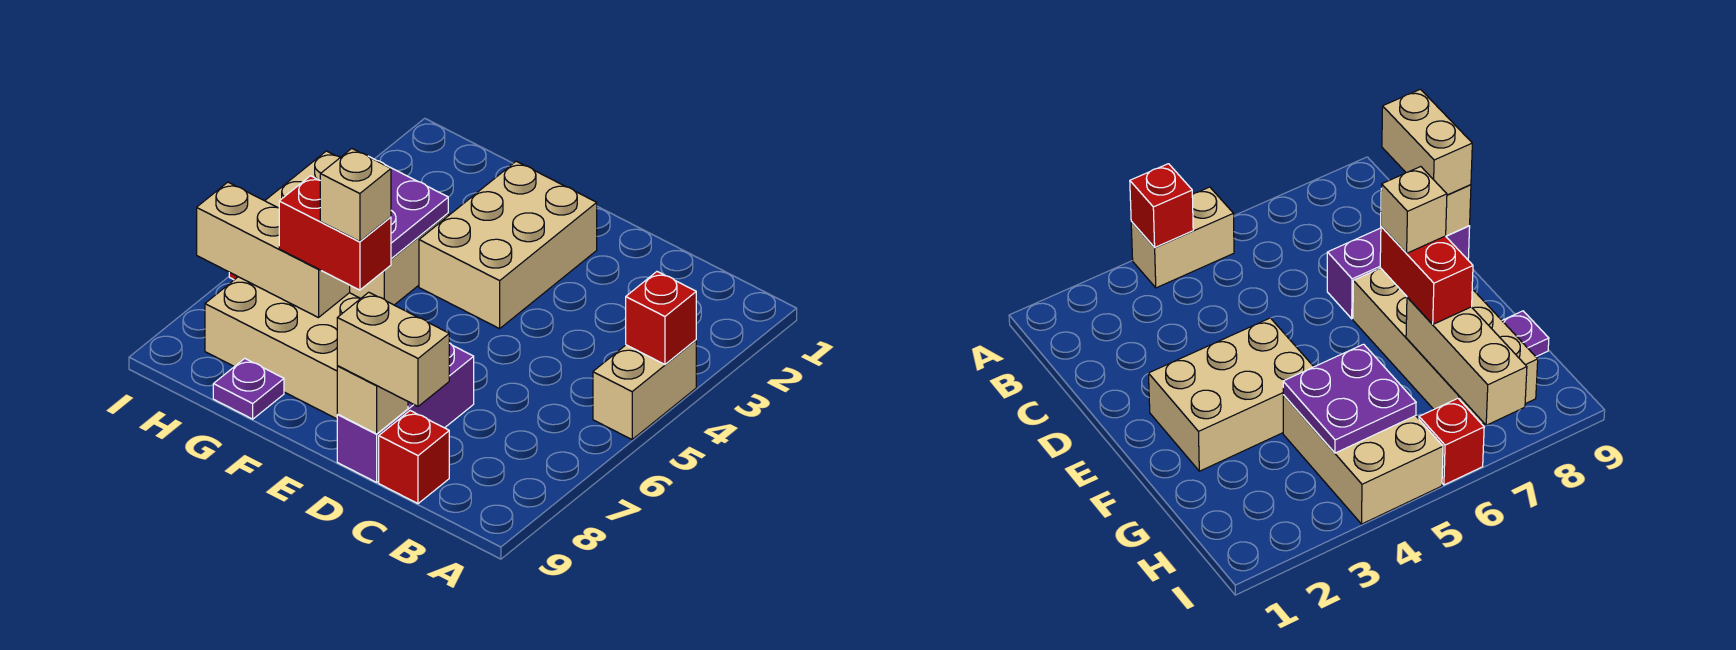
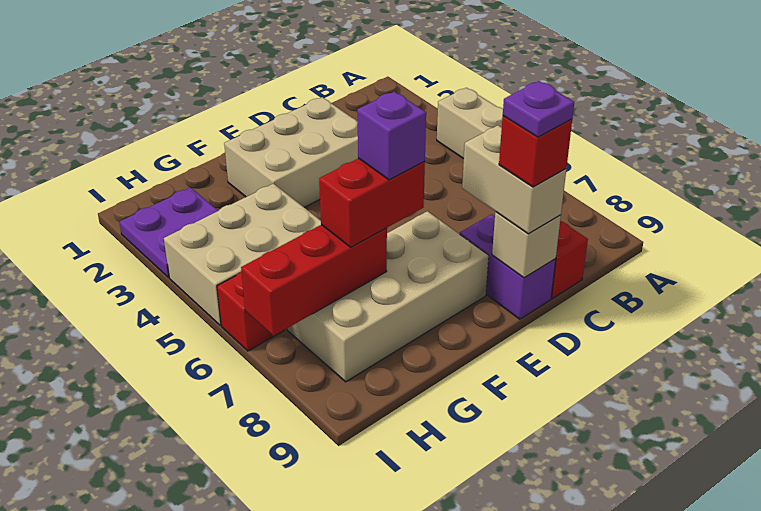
red 1x1 brick [626,272,696,364] -> red 1x1 brick moved to [499,116,572,187]
tan 1x2 brick [337,292,449,406] -> tan 1x2 brick turned to [462,125,566,234]
purple 1x3 brick [337,343,474,482] -> purple 1x2 brick [460,214,556,319]
tan 2x3 brick [419,161,597,329] -> tan 2x3 brick turned to [224,97,358,207]
tan 1x1 brick [320,149,391,242] -> purple 1x1 brick [357,91,426,180]
purple 2x2 plate [368,156,448,259] -> purple 2x2 plate moved to [120,187,218,277]
tan 1x3 brick [197,182,350,318] -> red 1x3 brick [241,225,387,336]
purple 1x1 plate [213,358,284,419] -> purple 1x1 plate moved to [503,81,574,137]

